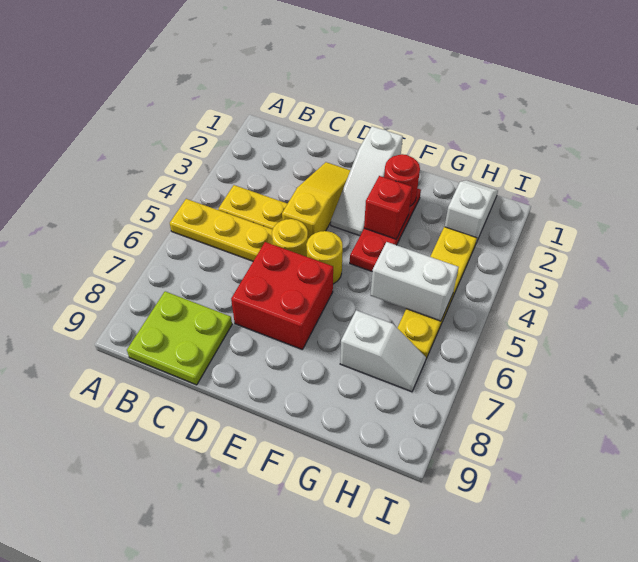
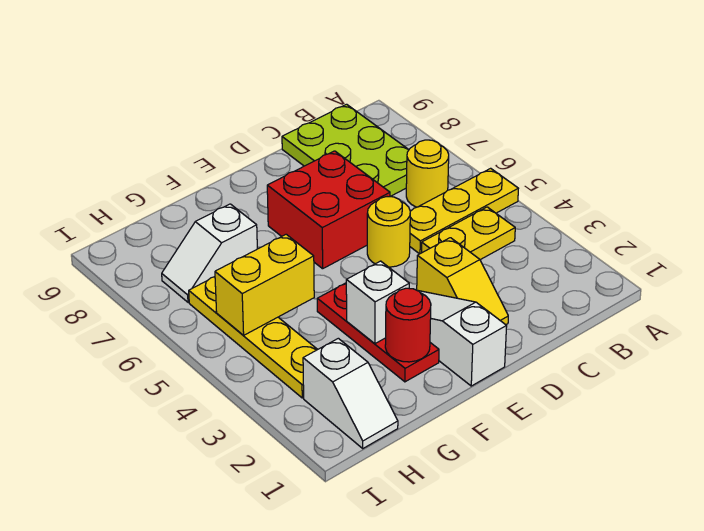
lime 2x2 plate [127,291,232,385] -> lime 2x3 plate [282,104,409,197]
yellow 1x3 slope [282,162,350,239] -> yellow 1x2 slope [417,238,508,325]
yellow 1x1 round brick [306,231,343,284] -> yellow 1x1 round brick moved to [406,140,449,207]
red 1x1 brick [364,176,412,239] -> white 1x1 brick [346,261,409,344]
white 1x2 brick [371,242,458,321] -> yellow 1x2 brick [215,234,314,335]

